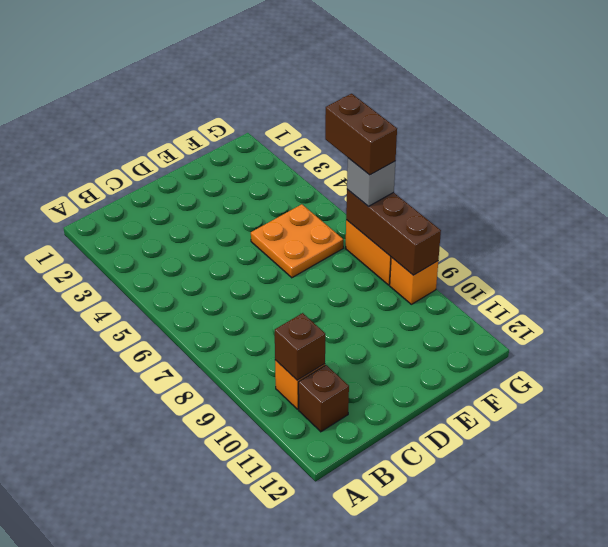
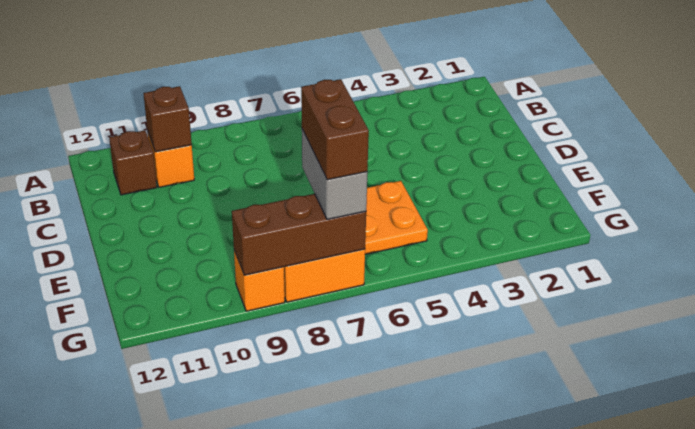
brown 1x2 brick [325,94,397,175] -> brown 1x2 brick turned to [301,79,369,180]
grey 1x1 brick [347,158,395,206] -> grey 1x2 brick [302,129,367,219]

